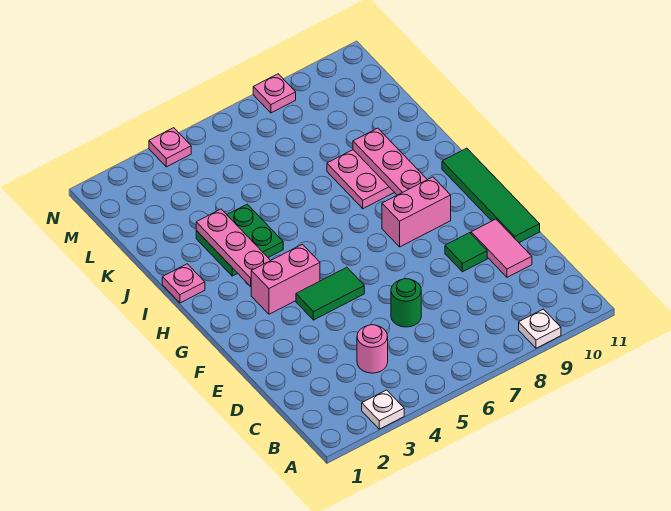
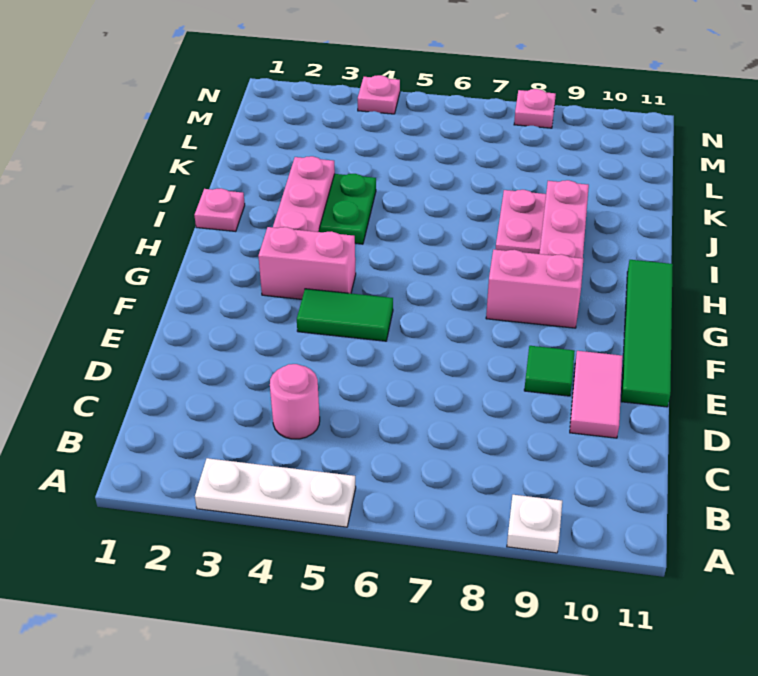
white 1x1 plate [362,390,404,429] -> white 1x3 plate [195,458,356,527]
green 1x1 round brick [391,279,421,327] -> none

